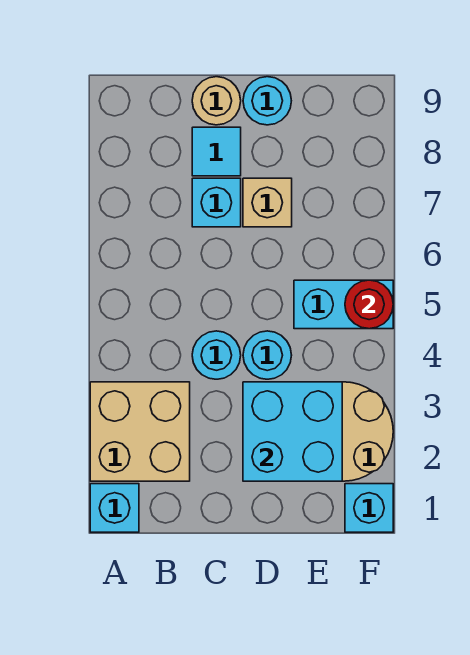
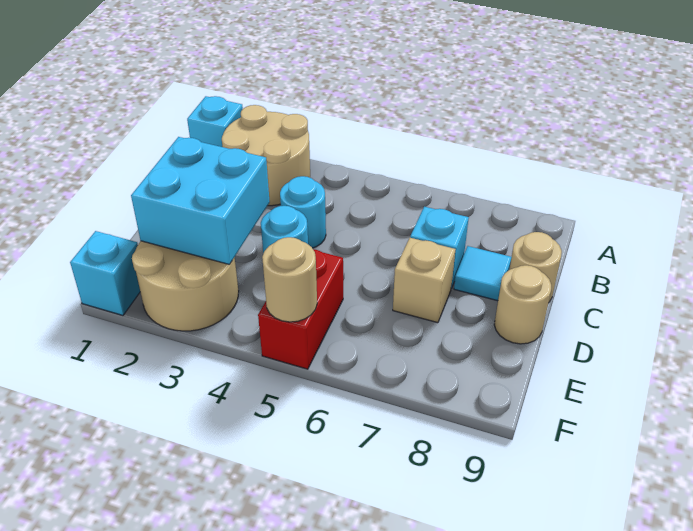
tan 2x2 brick [90,382,190,481] -> tan 2x2 round brick [222,105,310,206]
cyan 1x1 round brick [243,77,291,125] -> tan 1x1 round brick [494,265,551,344]
cyan 1x2 brick [294,280,393,329] -> red 1x2 brick [258,249,343,369]
red 1x1 round brick [345,280,393,329] -> tan 1x1 round brick [262,237,317,322]

